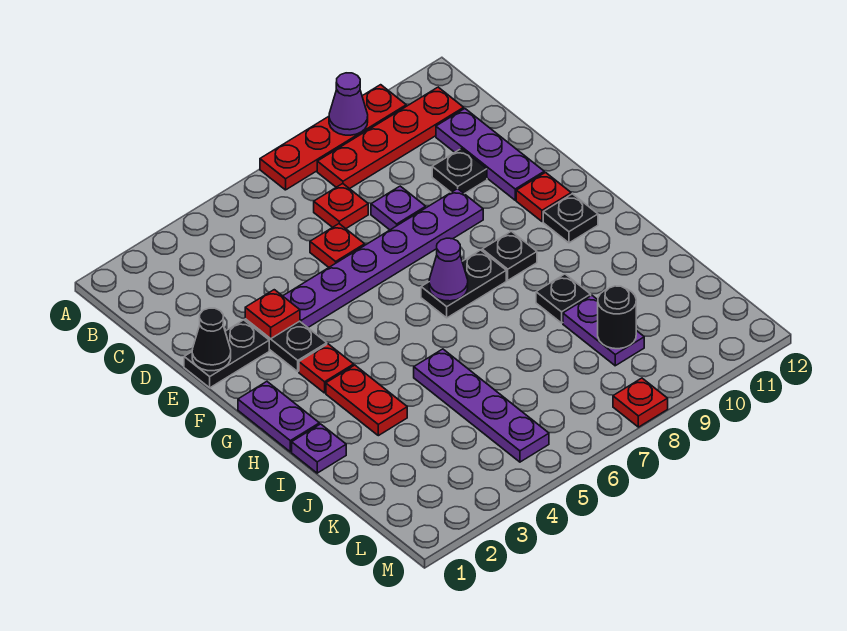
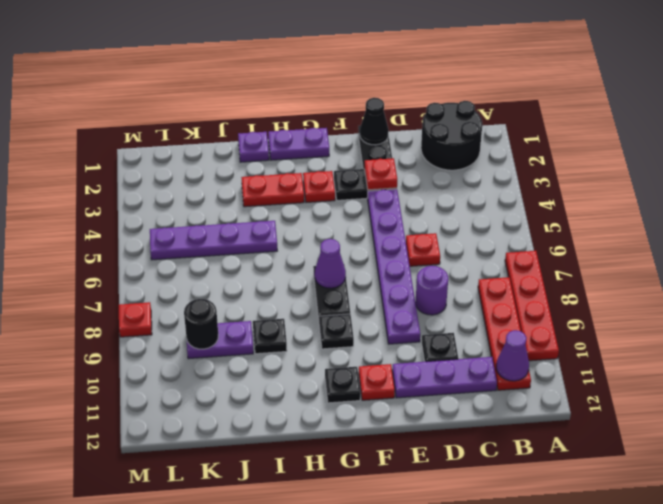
purple 1x1 cone [329,73,368,135] -> purple 1x1 cone moved to [496,330,529,381]
none -> black 2x2 round brick [421,101,482,170]
red 1x1 plate [314,184,368,229] -> none
purple 1x1 plate [371,186,426,230] -> purple 1x1 round brick [415,266,448,315]

